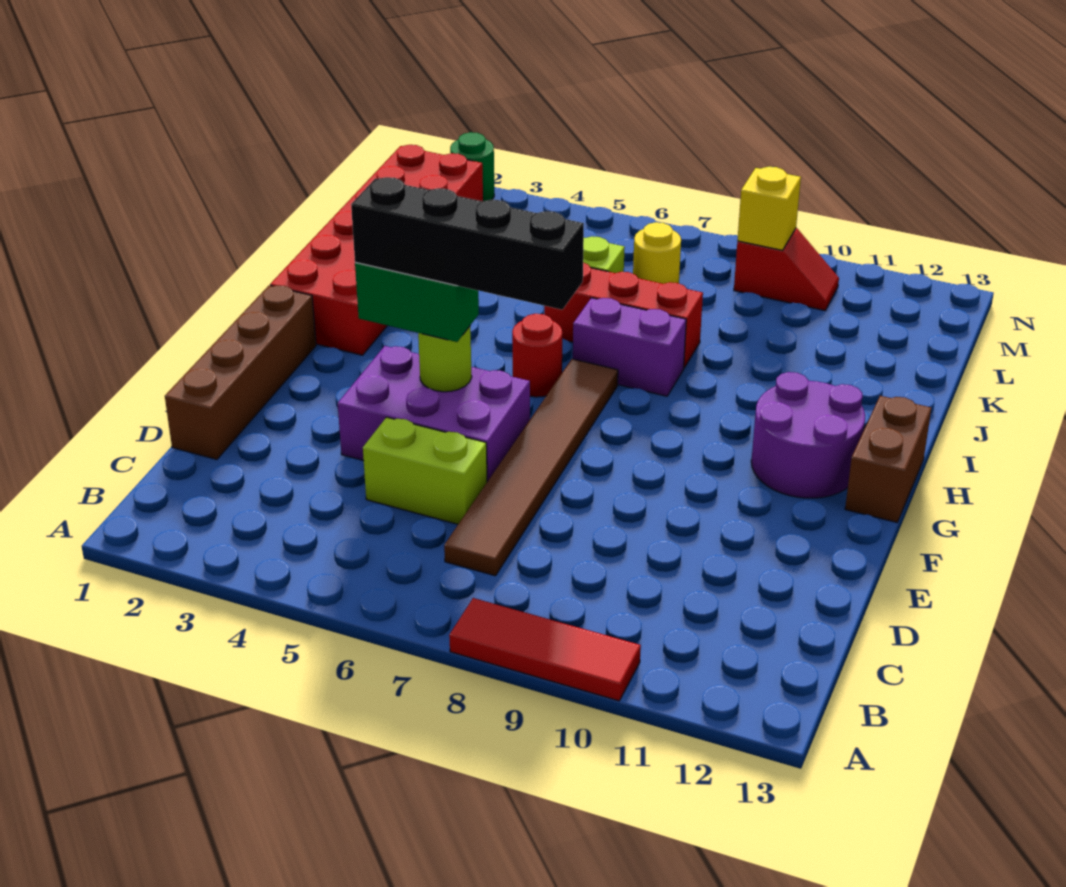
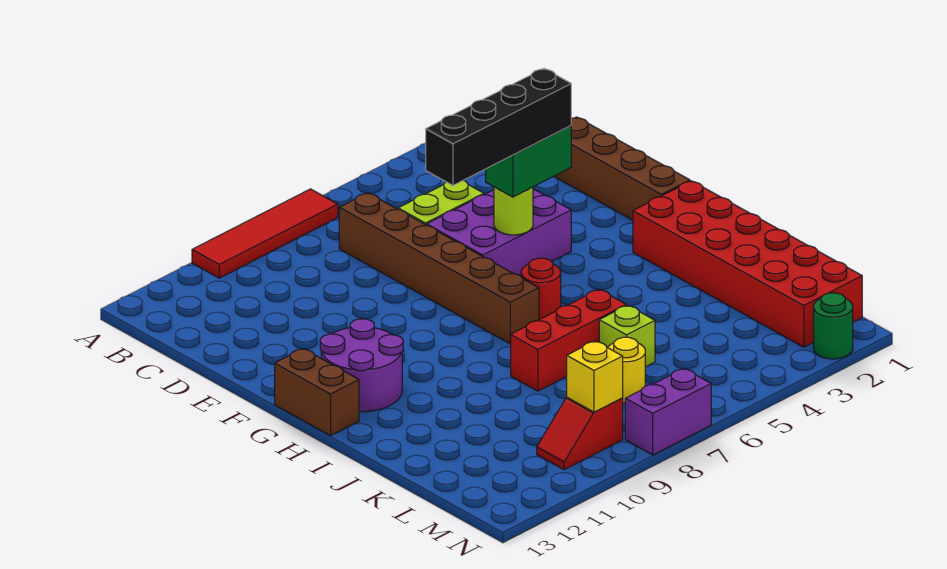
red 1x3 tile [449,598,641,701] -> red 1x4 tile [192,189,338,278]
brown 1x6 tile [444,359,618,576] -> brown 1x6 brick [339,193,539,344]
purple 1x2 brick [573,298,686,396] -> purple 1x2 brick moved to [625,369,711,455]

